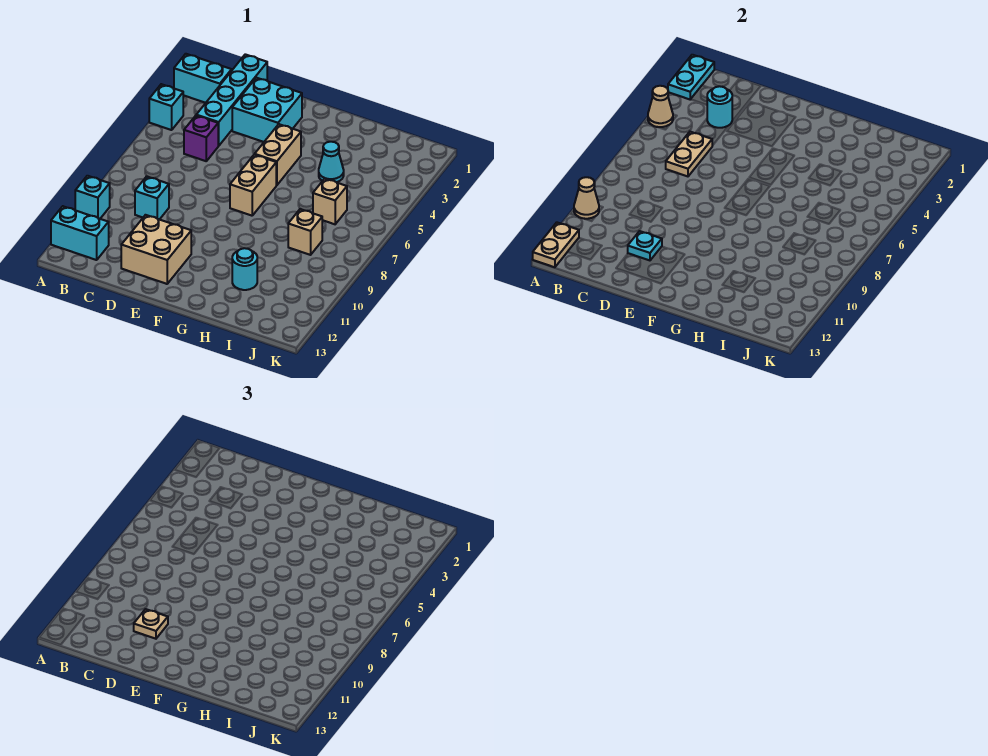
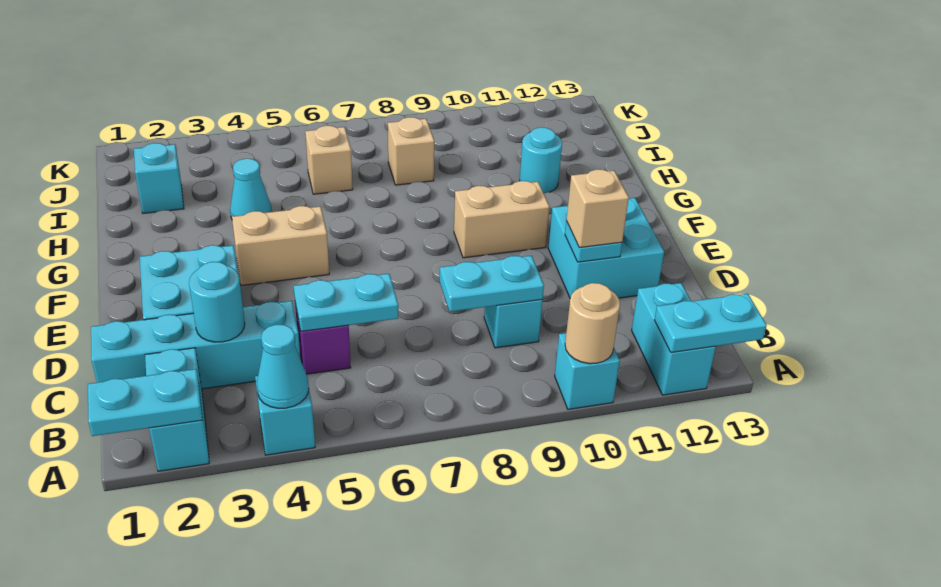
tan 1x1 cone [648,86,673,127] -> cyan 1x1 cone [257,324,309,408]
tan 1x1 cone [574,177,599,219] -> tan 1x1 round brick [565,283,620,364]
tan 1x2 plate [533,222,579,267] -> cyan 1x2 plate [654,294,767,353]
tan 1x2 plate [666,132,712,176] -> cyan 1x2 plate [294,274,398,331]
none -> cyan 1x2 plate [440,256,544,312]
tan 2x2 brick [121,215,191,284] -> cyan 2x2 brick [548,198,664,298]
tan 1x1 plate [134,609,168,639] -> tan 1x1 brick [566,169,629,248]
tan 1x2 brick [230,155,276,216] -> tan 1x2 brick moved to [454,181,550,258]
none -> cyan 1x1 brick [134,143,184,213]

